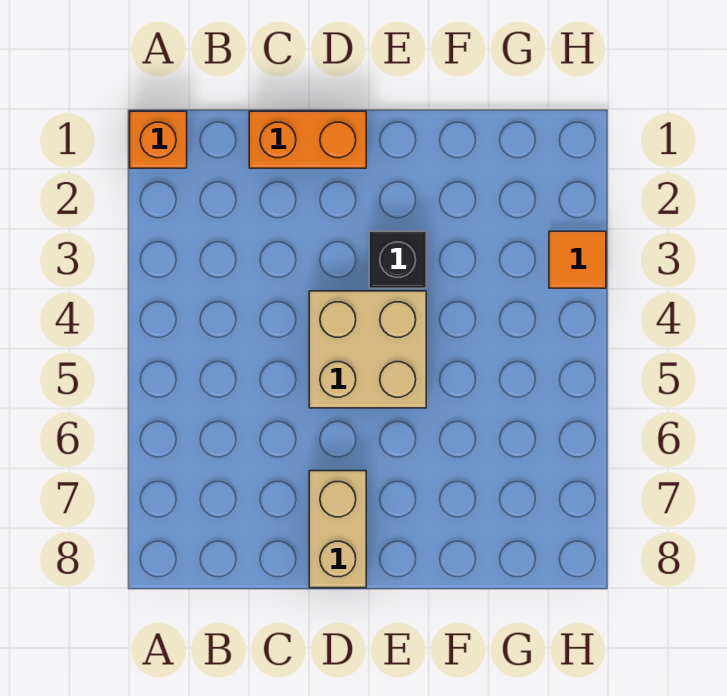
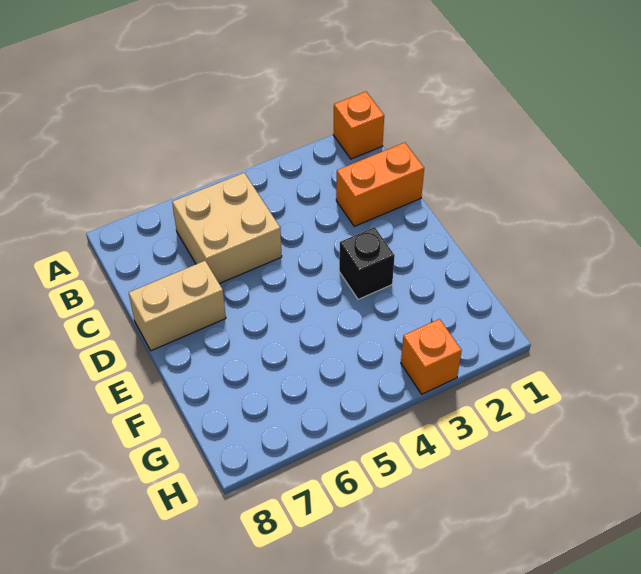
orange 1x2 brick [249,111,366,168] -> orange 1x2 brick turned to [336,143,424,226]
tan 2x2 brick [309,291,426,408] -> tan 2x2 brick moved to [172,173,282,284]
orange 1x1 tile [549,231,606,288] -> orange 1x1 brick [401,319,462,394]

